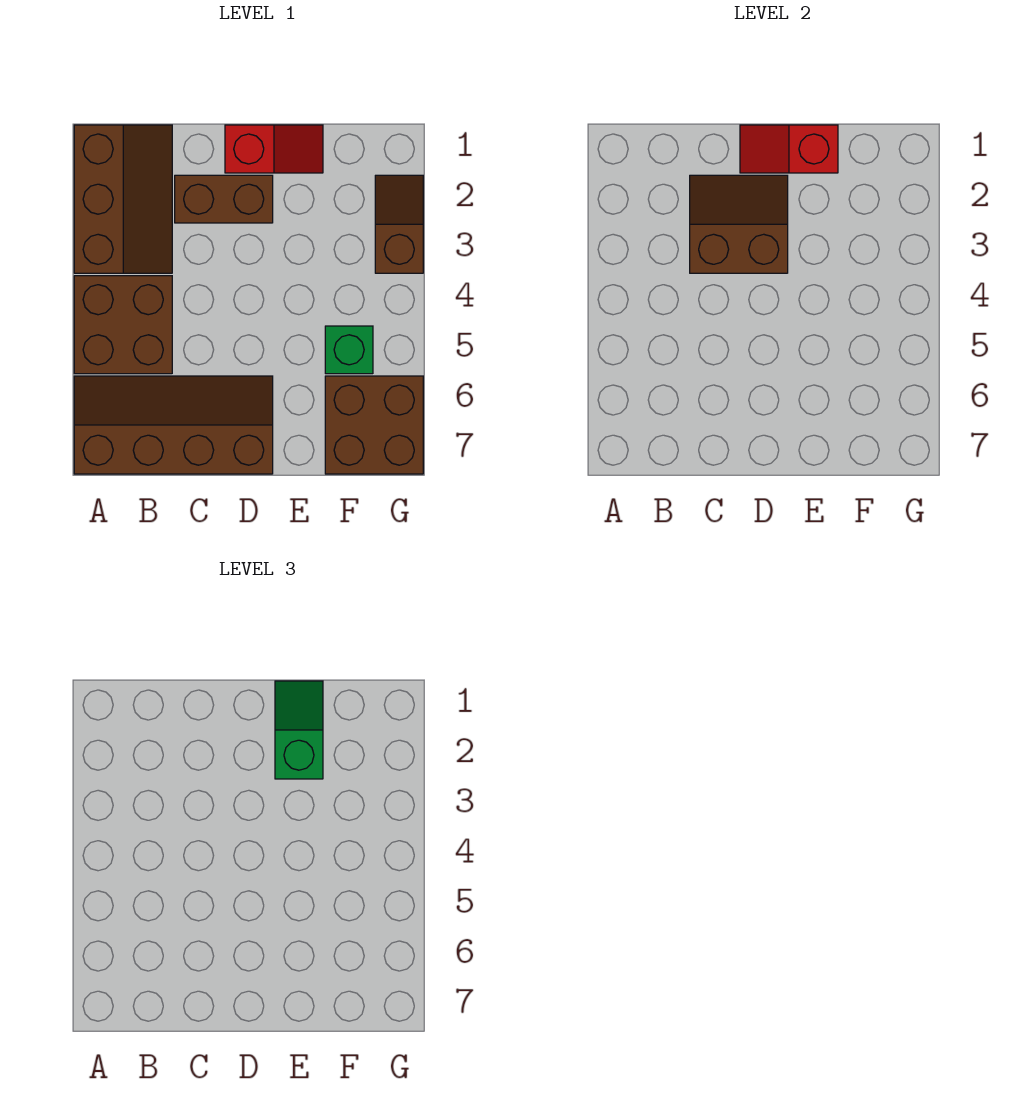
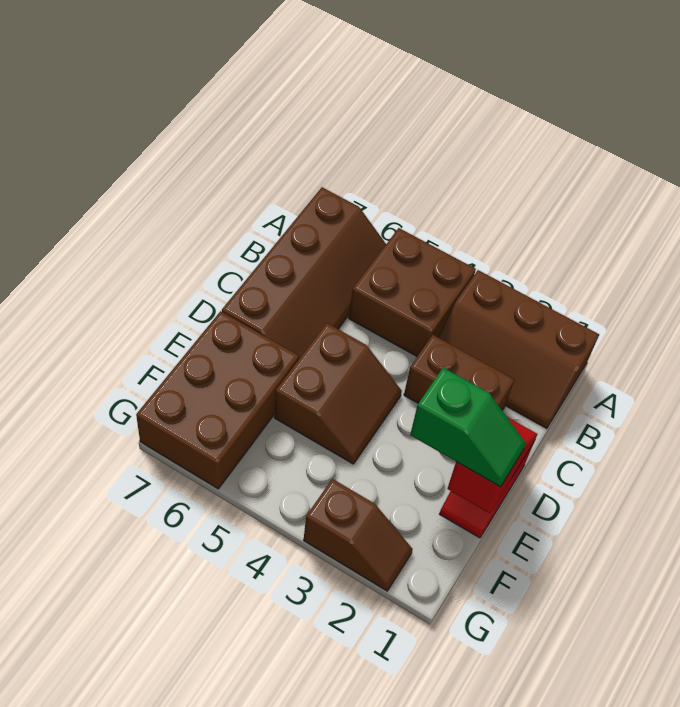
brown 1x2 brick [175,175,273,223] -> brown 1x2 brick turned to [404,335,514,410]
brown 2x2 slope [690,175,788,273] -> brown 2x2 slope moved to [274,323,402,464]
green 1x1 brick [325,326,373,374] -> none
brown 2x2 brick [325,376,423,474] -> brown 2x3 brick [136,311,299,489]

